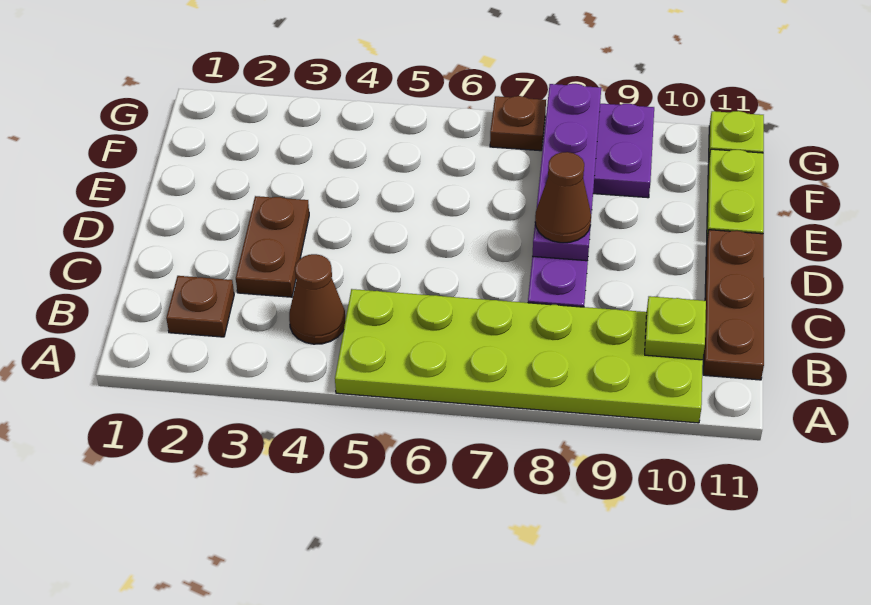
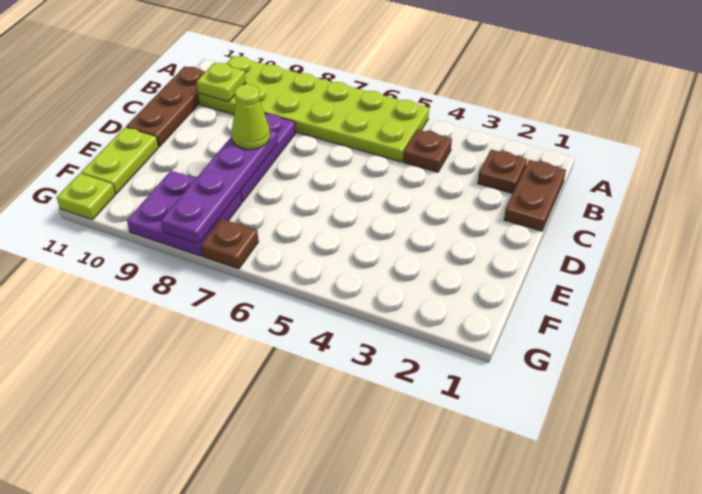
brown 1x1 cone [289,254,345,344] -> brown 1x1 plate [403,130,452,172]
brown 1x2 plate [236,196,309,297] -> brown 1x2 plate moved to [504,160,566,231]
brown 1x1 cone [535,152,591,243] -> lime 1x1 cone [232,84,270,149]

